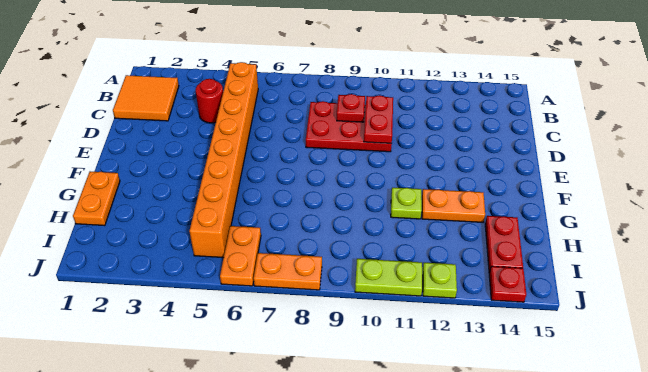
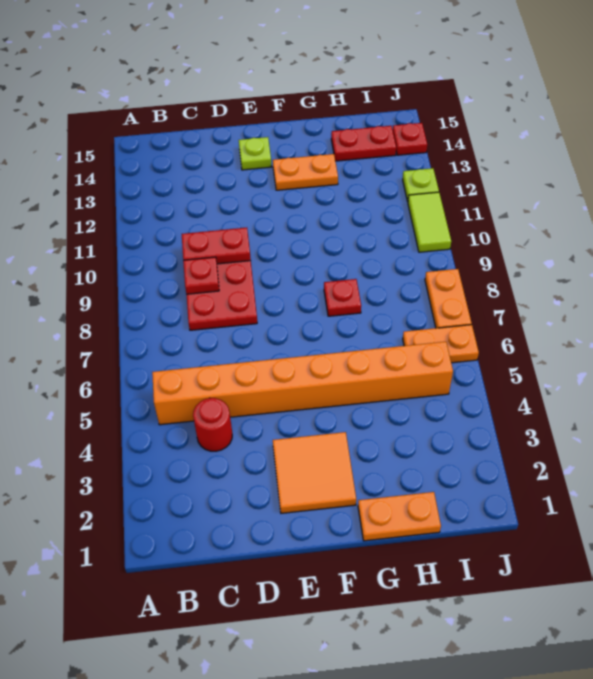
orange 2x2 tile [113,75,179,121] -> orange 2x2 tile moved to [273,432,356,513]
none -> red 1x1 plate [324,279,361,316]
lime 1x1 plate [391,188,422,219] -> lime 1x1 plate moved to [239,137,272,170]
orange 1x2 plate [422,189,485,222] -> orange 1x2 plate turned to [273,154,338,190]
lime 1x2 plate [355,259,422,296] -> lime 1x2 tile [408,192,451,252]

